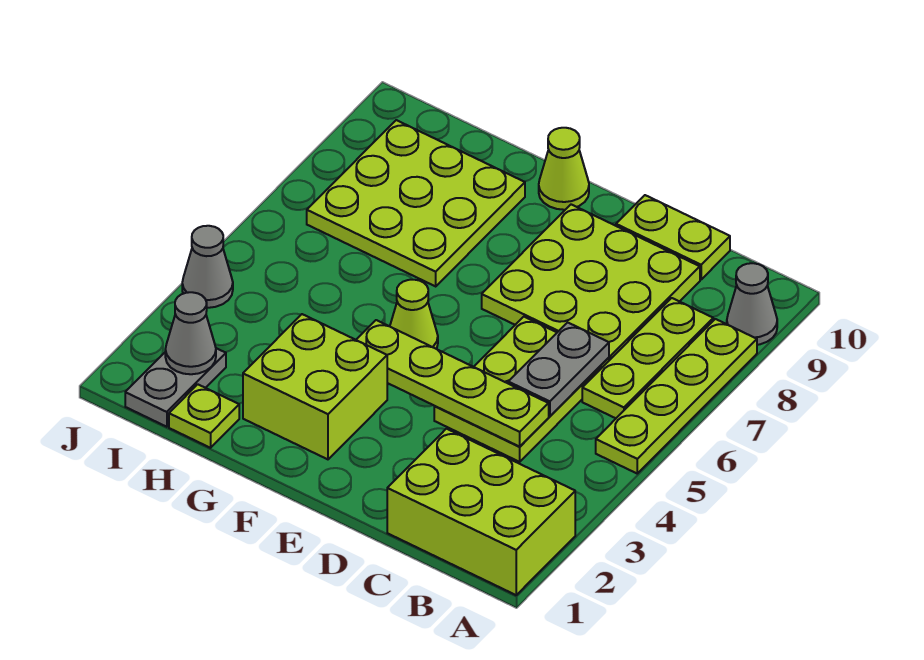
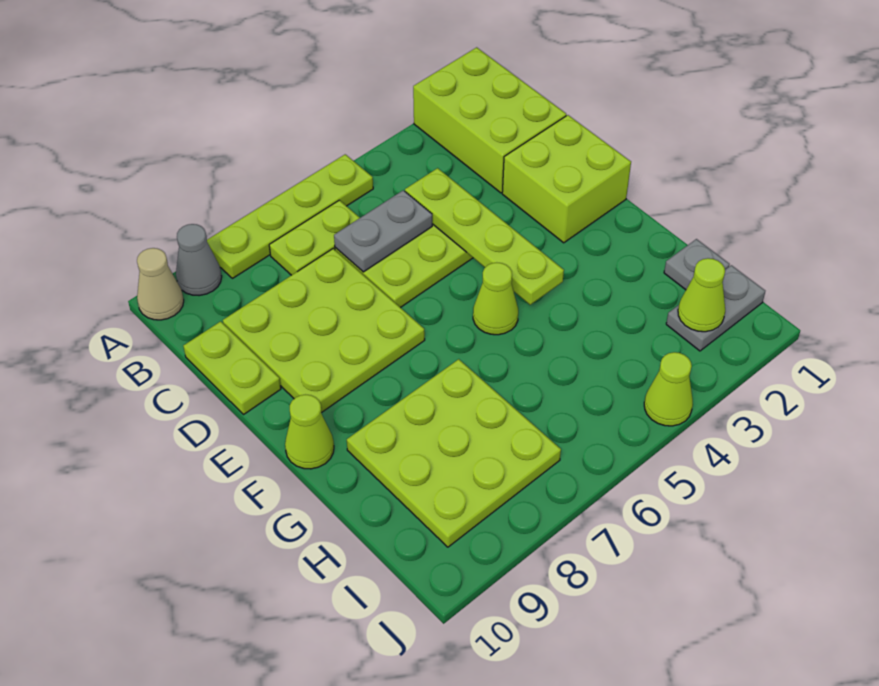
none -> tan 1x1 cone [137,248,184,320]
lime 1x3 plate [582,298,713,418] -> lime 1x2 plate [269,200,360,275]
lime 2x2 brick [243,314,387,459] -> lime 2x2 brick moved to [502,115,631,243]
lime 1x1 plate [169,384,239,448] -> grey 1x1 plate [664,239,730,290]
grey 1x1 cone [165,292,216,374] -> lime 1x1 cone [678,258,725,332]
grey 1x1 cone [182,226,233,308] -> lime 1x1 cone [644,352,693,426]

